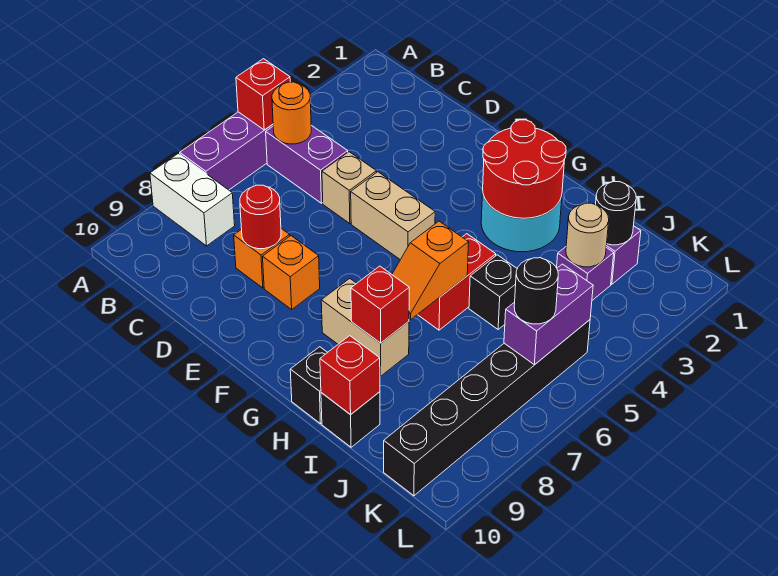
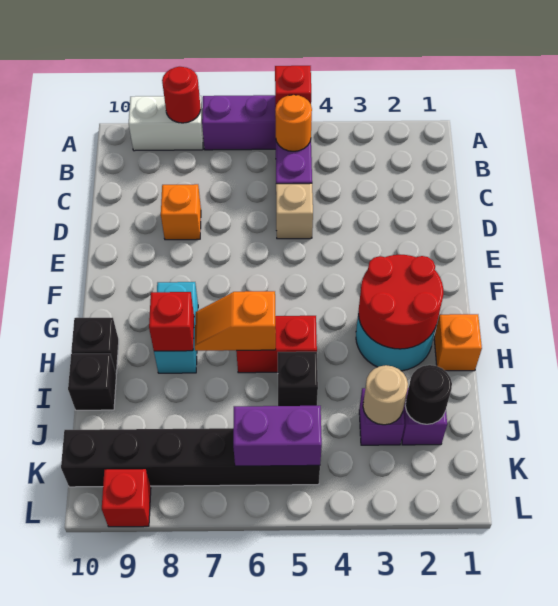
white 1x2 brick [150,153,235,246] -> white 1x2 brick turned to [129,96,203,151]
red 1x1 round brick [240,185,281,249] -> red 1x1 round brick moved to [162,67,201,123]
tan 1x2 brick [351,172,435,260] -> none
orange 1x1 brick [263,236,320,309] -> orange 1x1 brick moved to [434,314,482,371]
tan 1x2 brick [321,279,409,376] -> cyan 1x2 brick [154,282,198,373]
red 1x1 brick [320,336,380,415] -> red 1x1 brick moved to [102,469,151,527]
black 1x1 round brick [514,258,558,324] -> none

